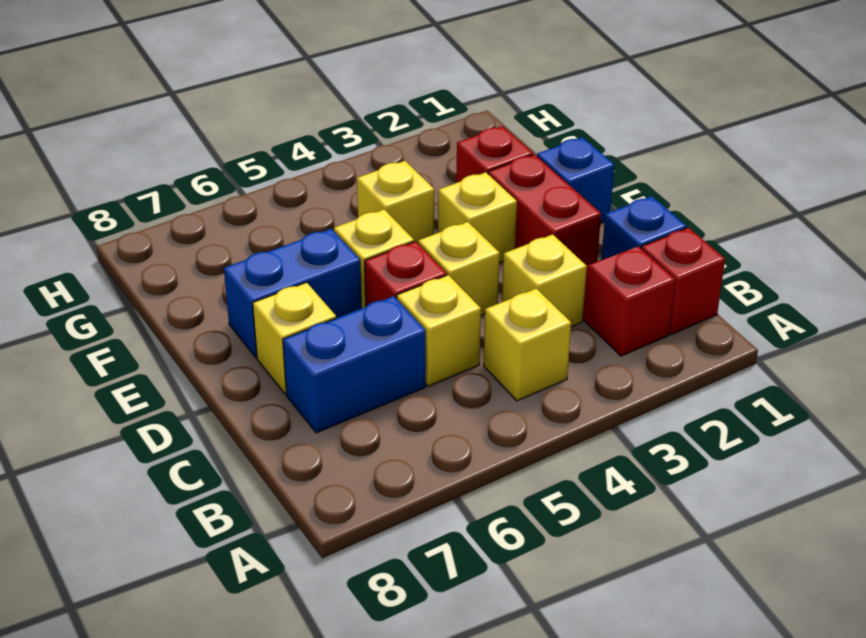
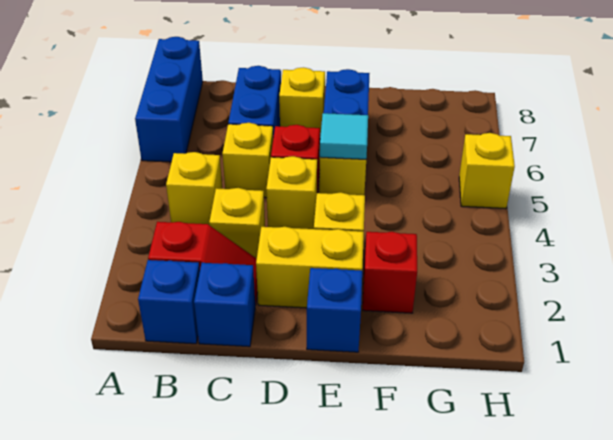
none -> blue 1x3 brick [135,37,203,162]
red 1x1 brick [641,227,725,335] -> blue 1x1 brick [138,260,200,344]
red 1x2 brick [488,155,601,266] -> yellow 1x2 brick [256,227,364,308]
none -> cyan 1x1 tile [320,113,368,159]
yellow 1x1 brick [357,161,434,243] -> yellow 1x1 brick moved to [459,133,515,209]

